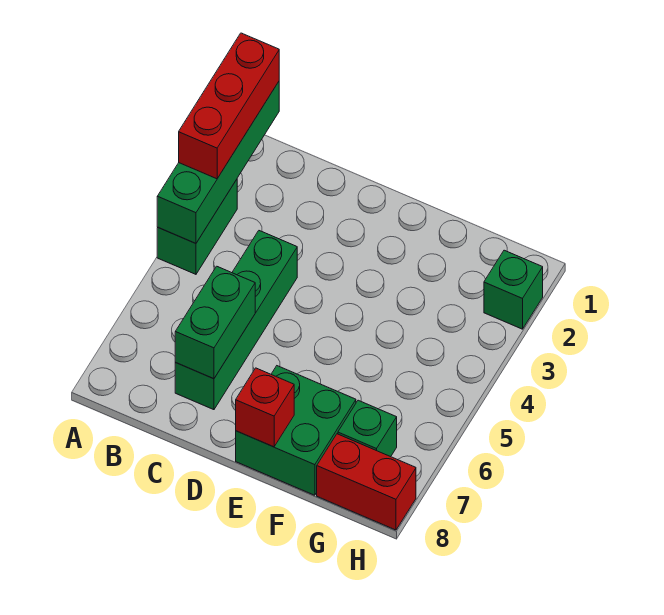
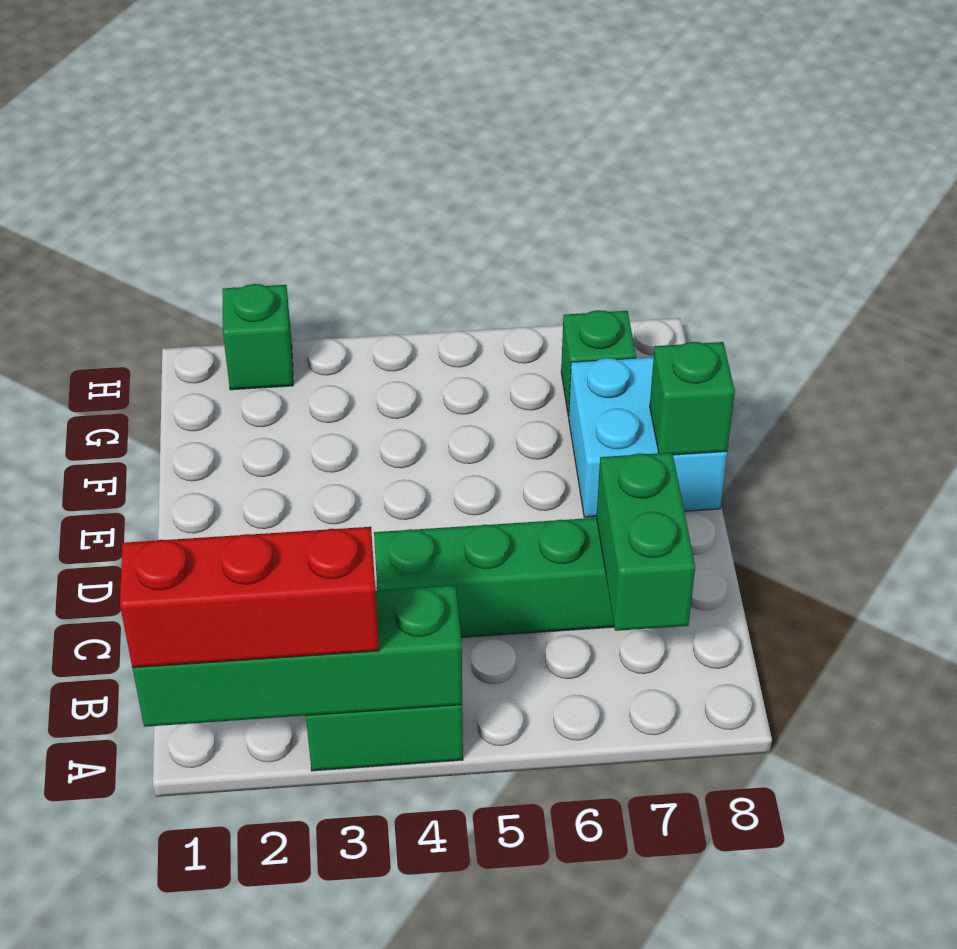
green 1x2 brick [175,266,255,379] -> green 1x2 brick turned to [597,453,695,631]
green 2x2 brick [236,366,356,495] -> cyan 2x2 brick [569,357,727,518]
red 1x1 brick [236,368,294,447] -> green 1x1 brick [650,342,735,455]
red 1x2 brick [317,434,416,530] -> none

